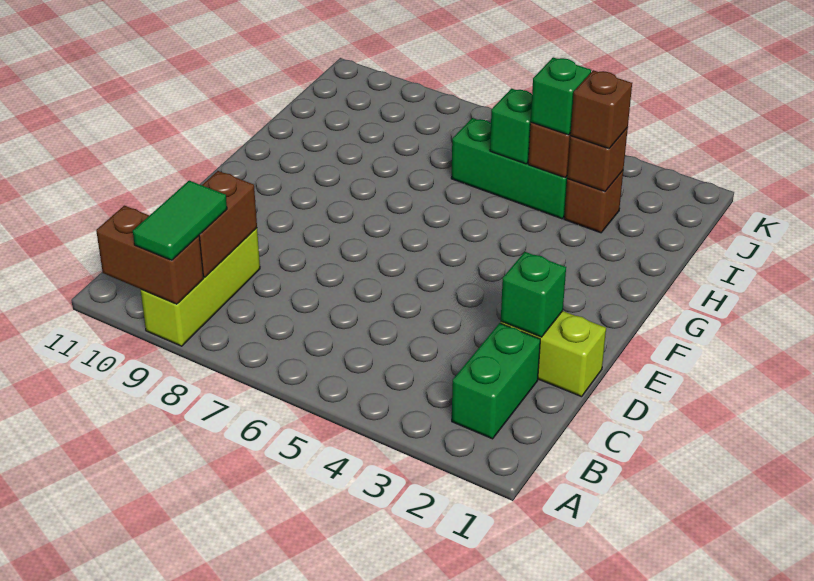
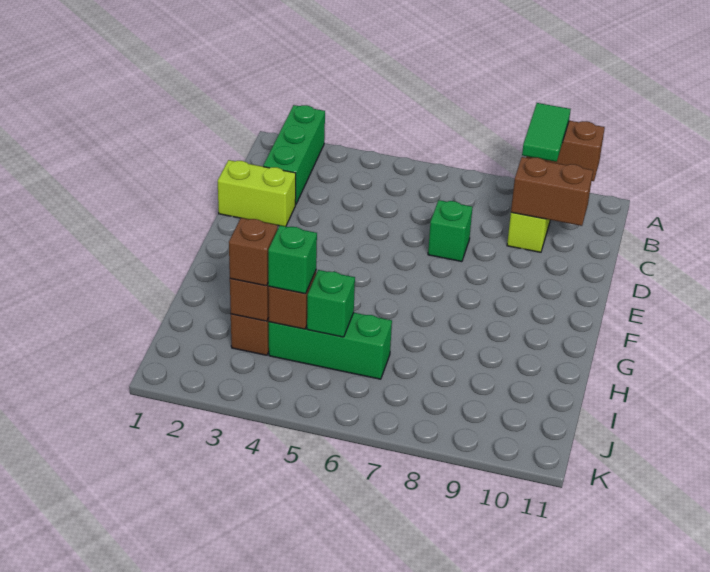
green 1x2 brick [452,323,540,439] -> green 1x3 brick [263,105,325,205]
brown 1x2 brick [199,171,257,277] -> brown 1x2 brick turned to [511,157,593,226]
green 1x1 brick [501,252,566,337] -> green 1x1 brick moved to [428,200,473,262]

